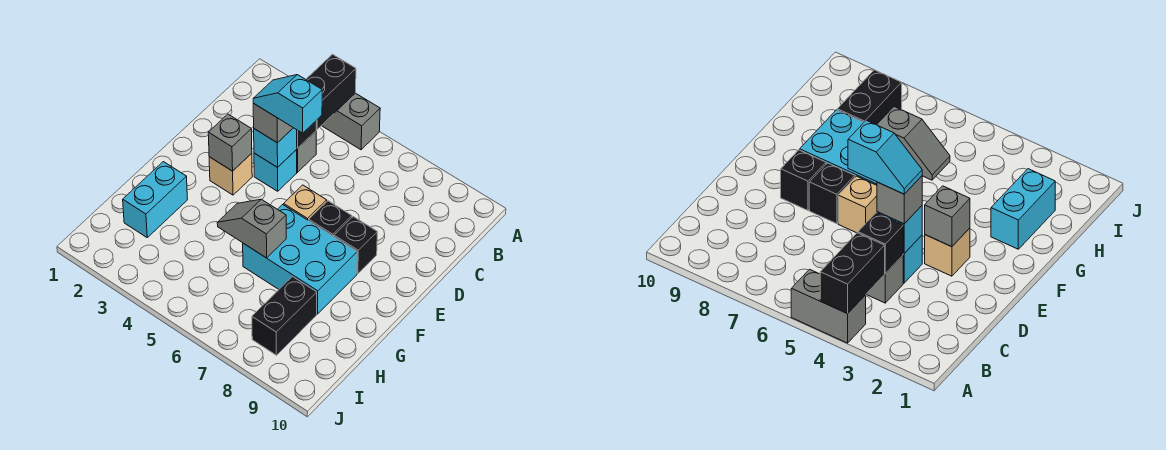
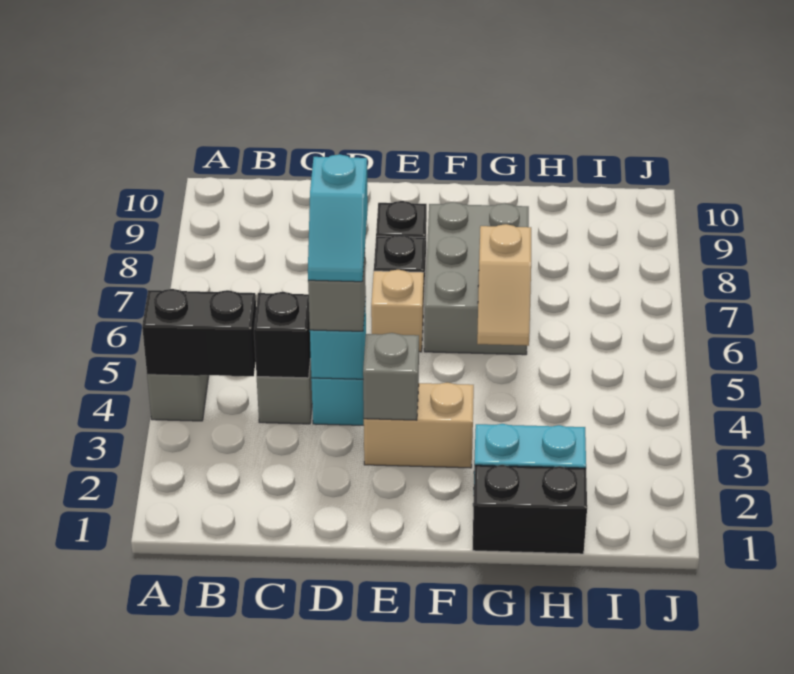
tan 1x1 brick [209,153,252,195] -> tan 1x2 brick [364,383,474,468]
cyan 2x3 brick [243,205,357,314] -> grey 2x3 brick [424,202,529,355]
grey 1x2 slope [217,199,286,258] -> tan 1x2 slope [477,224,531,346]
black 1x2 brick [252,277,317,355] -> black 1x2 brick moved to [473,465,587,554]

